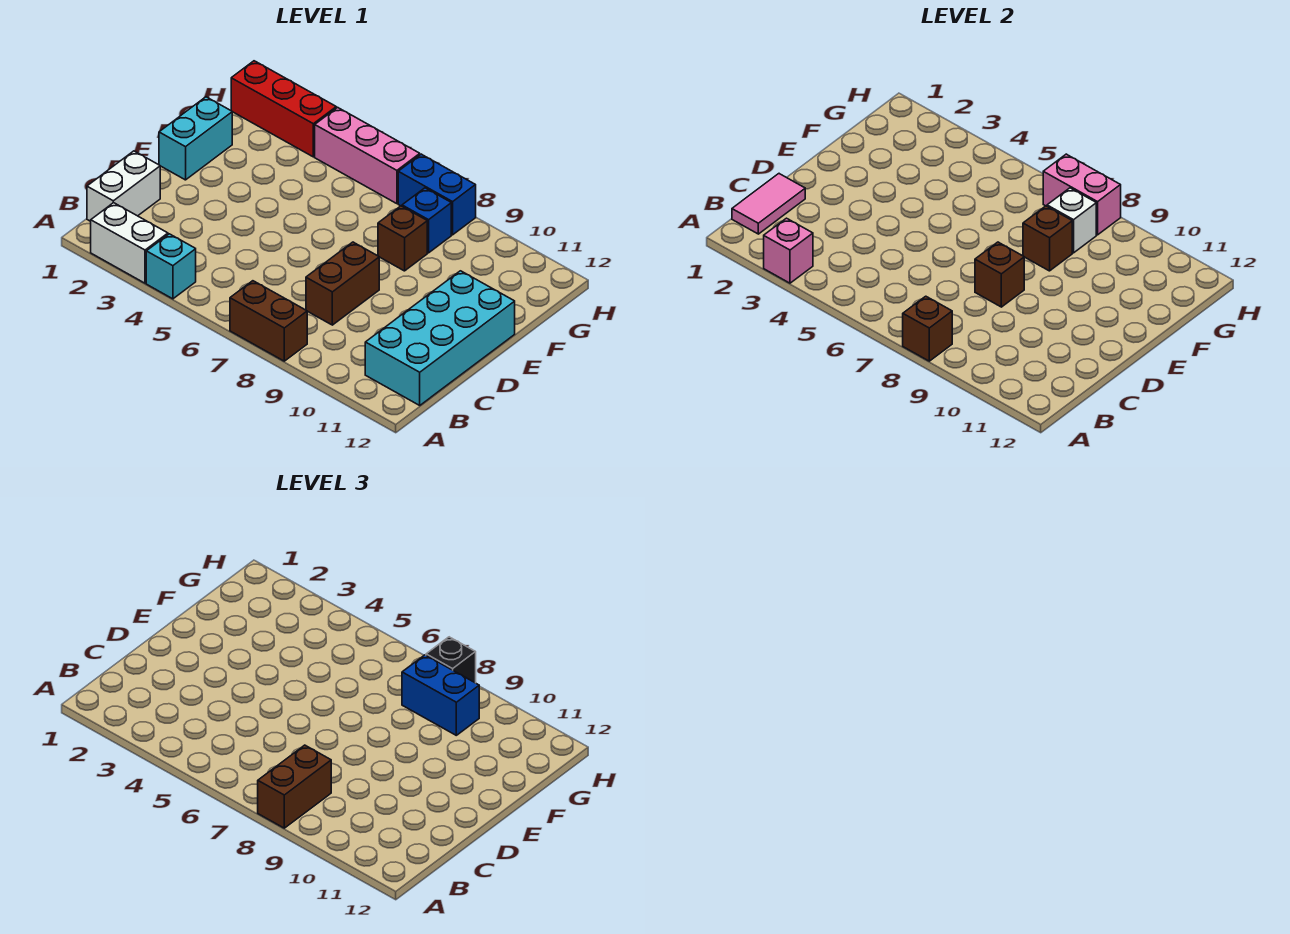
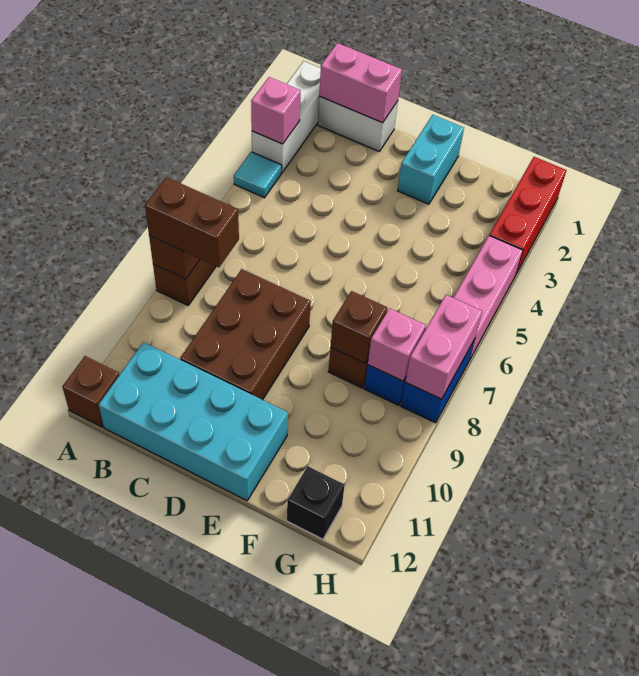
white 1x2 brick [91,203,168,283] -> white 1x3 brick [252,61,321,173]
cyan 1x1 brick [146,234,196,299] -> cyan 1x1 tile [234,152,282,198]
pink 1x2 tile [732,174,805,234] -> pink 1x2 brick [319,43,402,123]
brown 1x2 brick [306,242,379,325] -> brown 2x3 brick [180,269,311,400]
brown 1x1 brick [975,242,1024,307] -> brown 1x1 brick moved to [62,356,119,427]
cyan 1x2 brick [159,97,232,180] -> cyan 1x2 brick turned to [398,115,464,204]
white 1x1 brick [1047,188,1096,253] -> pink 1x1 brick [368,308,426,381]
blue 1x2 brick [402,655,479,735] -> none
black 1x1 brick [426,637,476,683] -> black 1x1 brick moved to [287,466,345,539]

